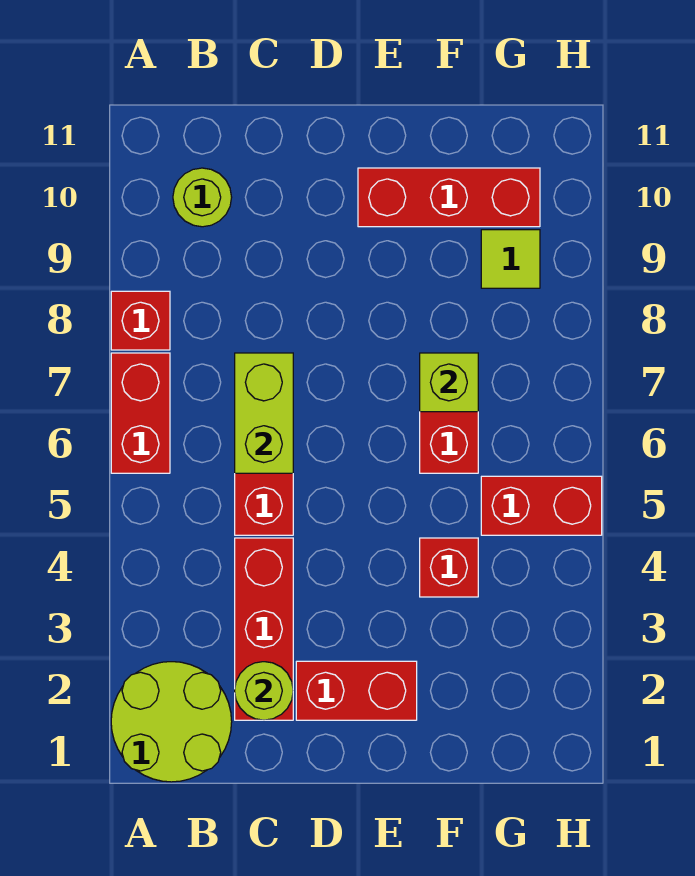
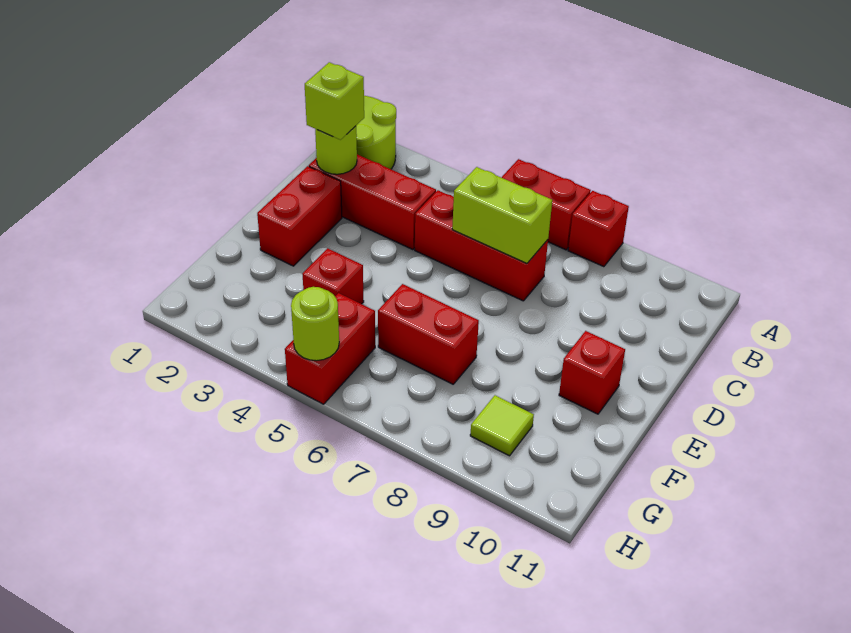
lime 1x1 round brick [173,168,232,227] -> lime 1x1 round brick moved to [291,287,339,361]
red 1x3 brick [358,168,540,227] -> red 1x1 brick [559,331,625,414]
lime 1x1 brick [420,353,478,412] -> lime 1x1 brick moved to [305,62,364,140]

